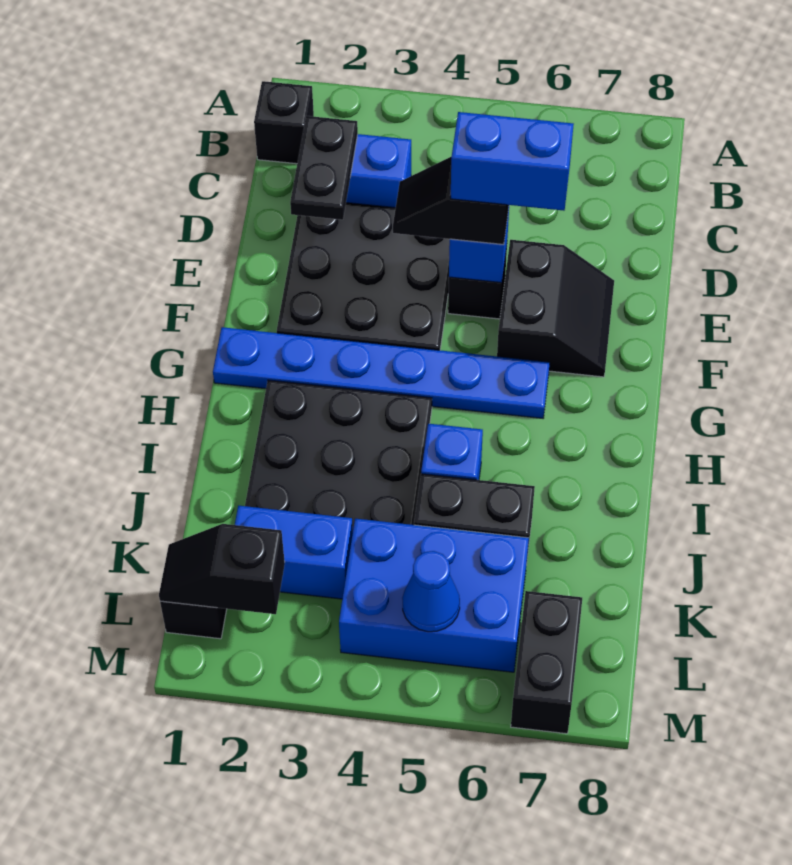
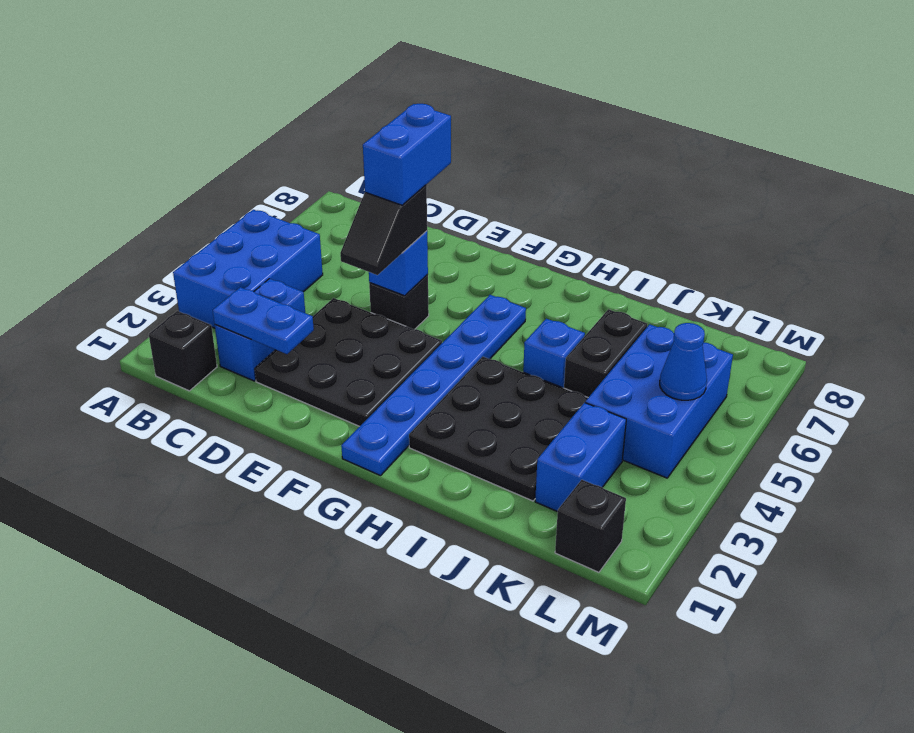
none -> blue 2x3 brick [173,210,323,328]
black 1x2 plate [290,116,358,220] -> blue 1x2 plate [213,287,314,354]
black 2x2 slope [497,240,614,377] -> none
black 1x2 slope [159,524,285,614] -> none
black 1x2 brick [511,591,582,734] -> none

